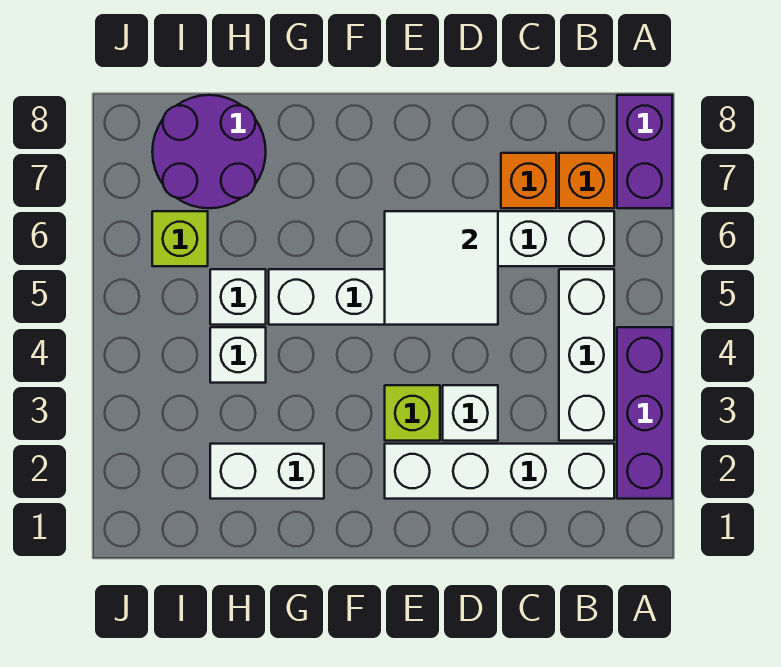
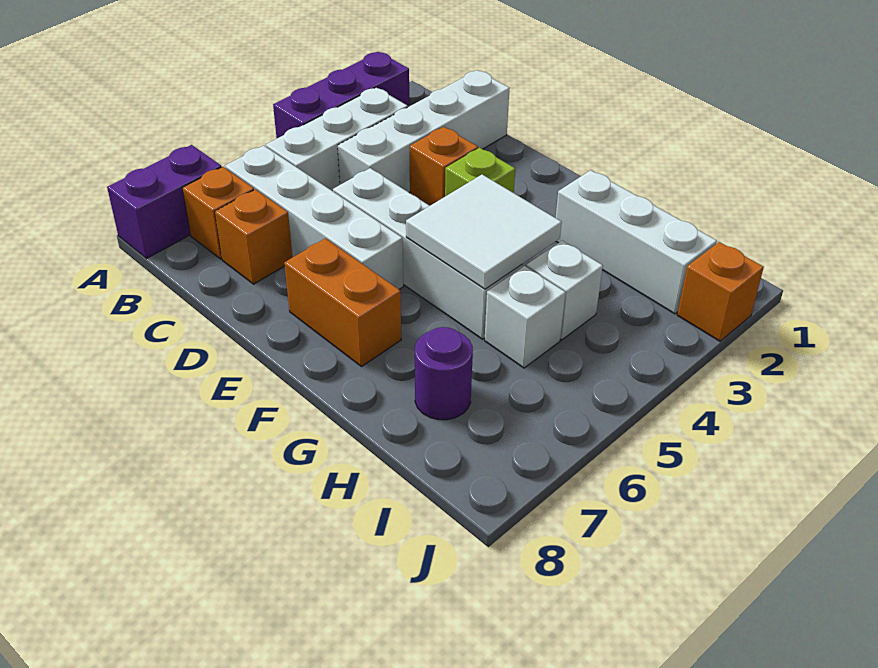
white 1x4 brick [385,444,614,499] -> white 1x4 brick turned to [338,70,510,192]
white 1x1 brick [443,385,498,441] -> orange 1x1 brick [410,127,478,206]
white 2x2 tile [385,211,498,325] -> white 2x2 tile moved to [406,175,562,289]
none -> orange 1x2 brick [284,238,401,366]
white 1x2 brick [210,444,324,499] -> white 1x3 brick [556,170,717,314]
purple 2x2 round brick [152,95,266,208] -> purple 1x1 round brick [415,327,473,420]
lime 1x1 brick [152,211,208,266] -> none
none -> orange 1x1 brick [677,242,764,341]

